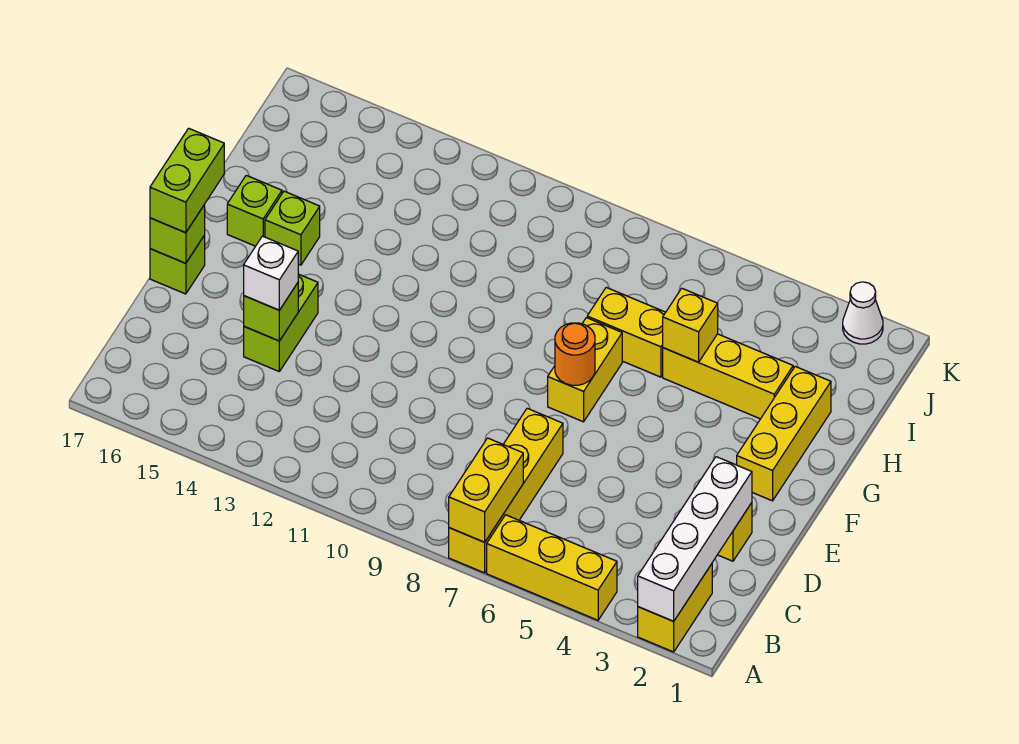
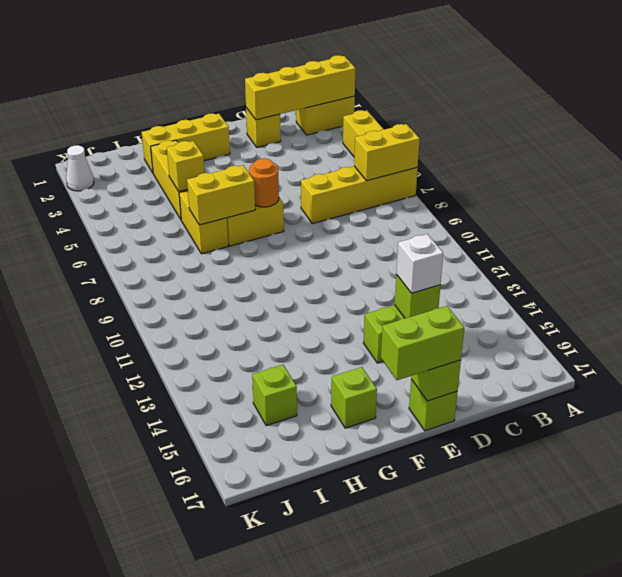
white 1x4 brick [638,457,752,621] -> yellow 1x4 brick [245,55,355,120]
none -> yellow 1x2 brick [187,165,255,225]
lime 1x1 brick [265,191,320,265] -> lime 1x1 brick moved to [252,365,297,426]

